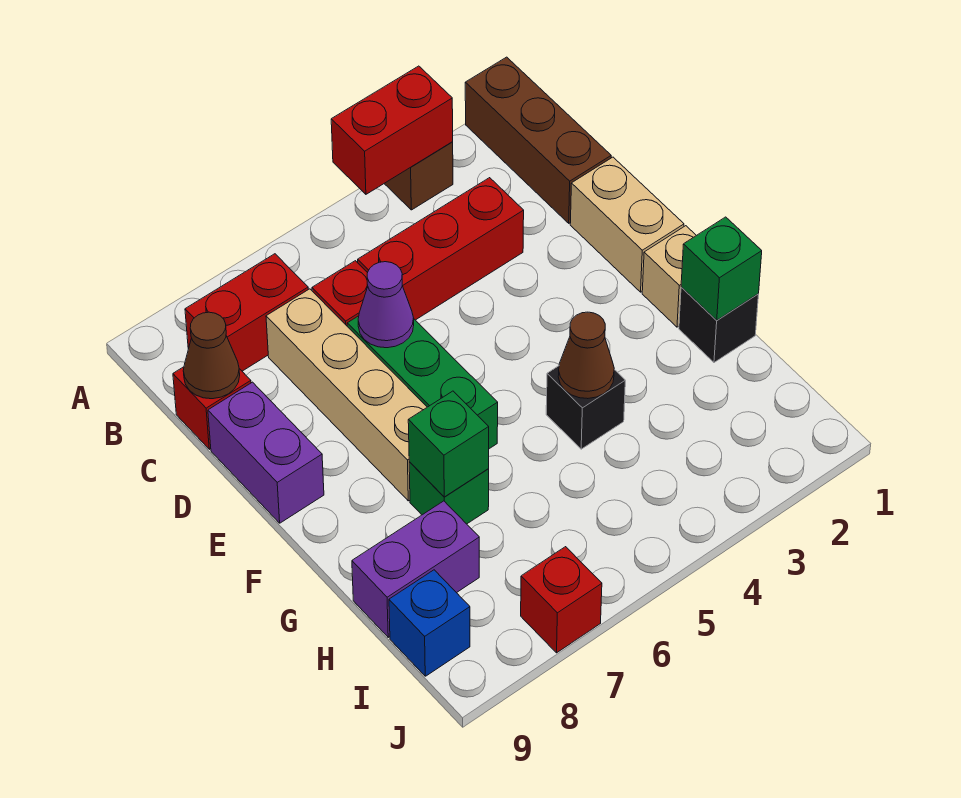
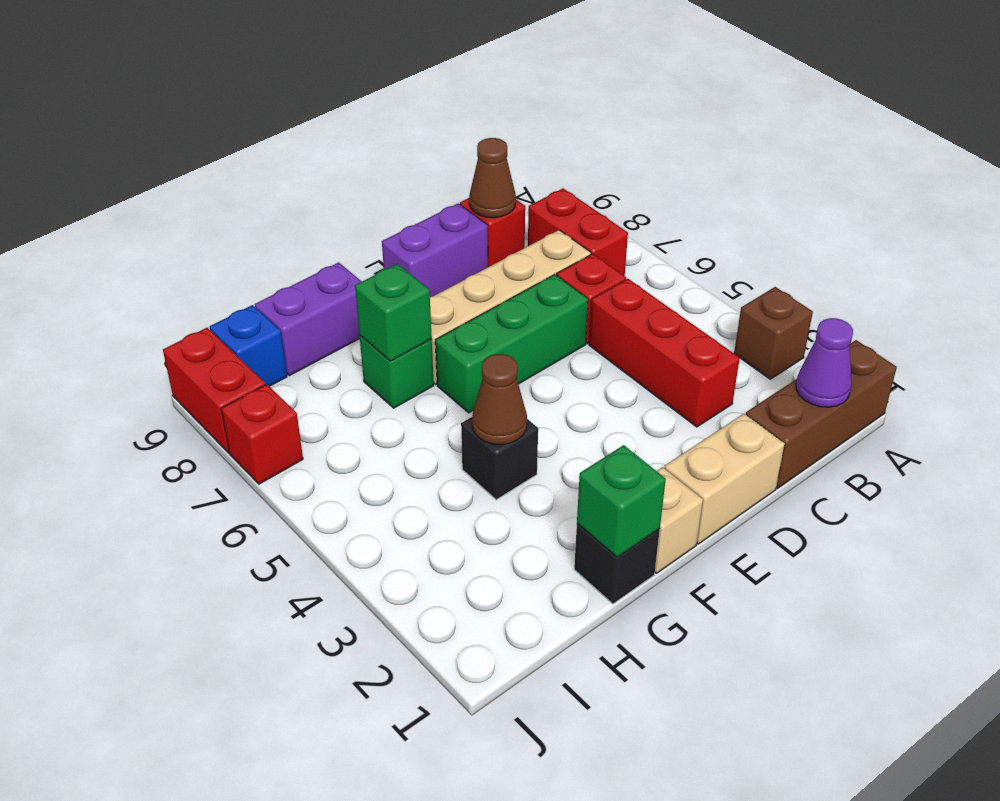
red 1x2 brick [331,66,453,194] -> red 1x2 brick moved to [163,328,265,453]
purple 1x1 cone [358,262,414,348] -> purple 1x1 cone moved to [796,318,853,407]
purple 1x2 brick [352,501,479,637] -> purple 1x2 brick turned to [255,262,362,376]

